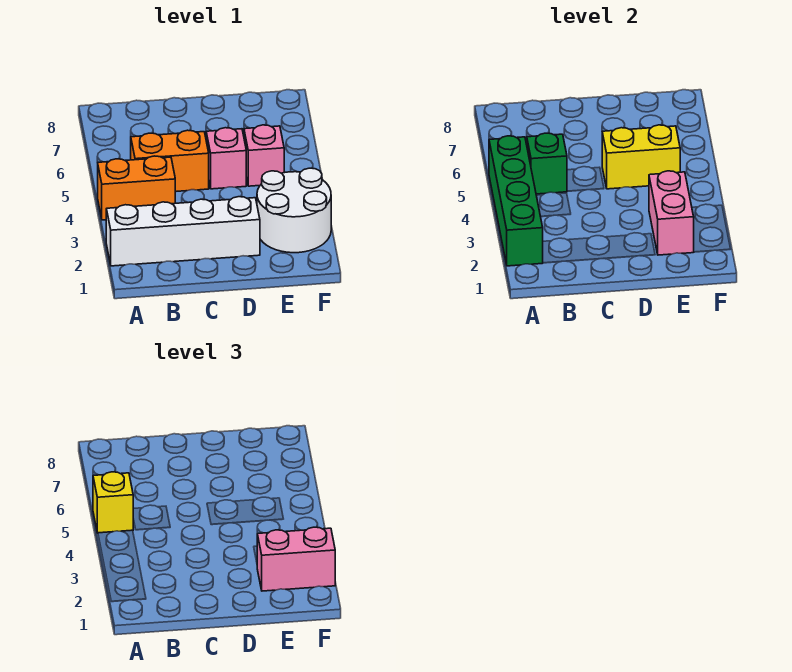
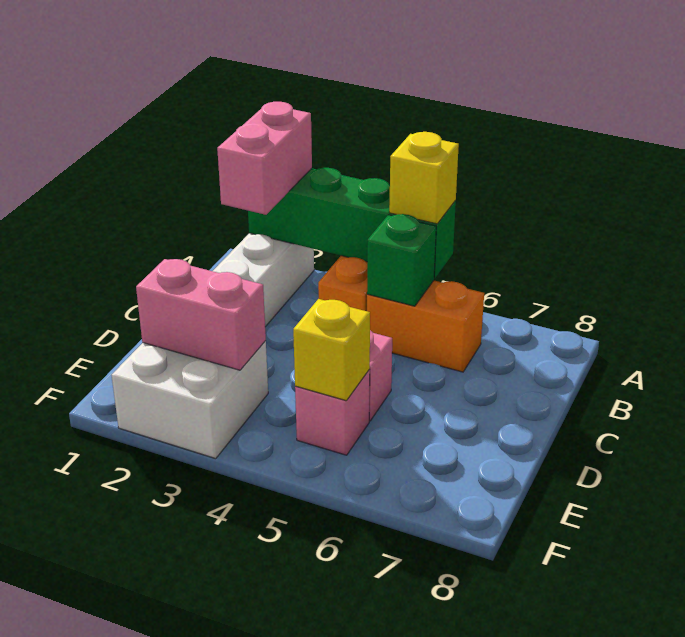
orange 1x2 brick [131,130,209,192] -> orange 1x2 brick turned to [367,281,484,372]
yellow 1x2 brick [602,125,680,189] -> yellow 1x1 brick [293,299,370,401]
white 2x2 round brick [257,168,331,253] -> white 2x2 brick [112,341,268,459]
pink 1x2 brick [257,527,335,591] -> pink 1x2 brick moved to [217,102,312,215]

